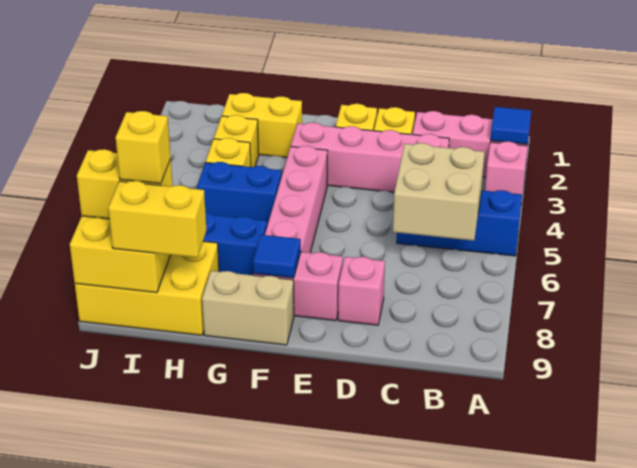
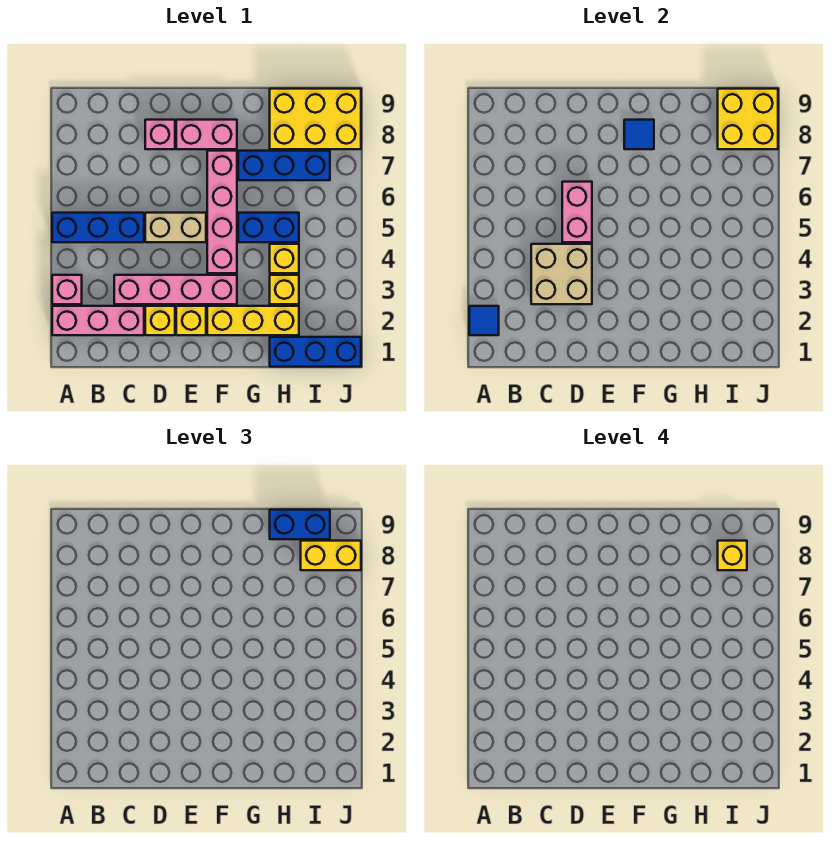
tan 2x2 brick [393,143,485,241] -> tan 2x2 brick moved to [531,244,592,304]
none -> pink 1x2 brick [562,182,592,242]
tan 1x2 brick [202,271,294,345] -> tan 1x2 brick moved to [145,213,206,242]
yellow 1x2 brick [222,93,302,157] -> yellow 1x3 brick [207,306,299,335]
none -> blue 1x3 brick [270,337,361,367]
yellow 1x2 brick [108,181,206,258] -> blue 1x2 brick [270,510,330,539]

